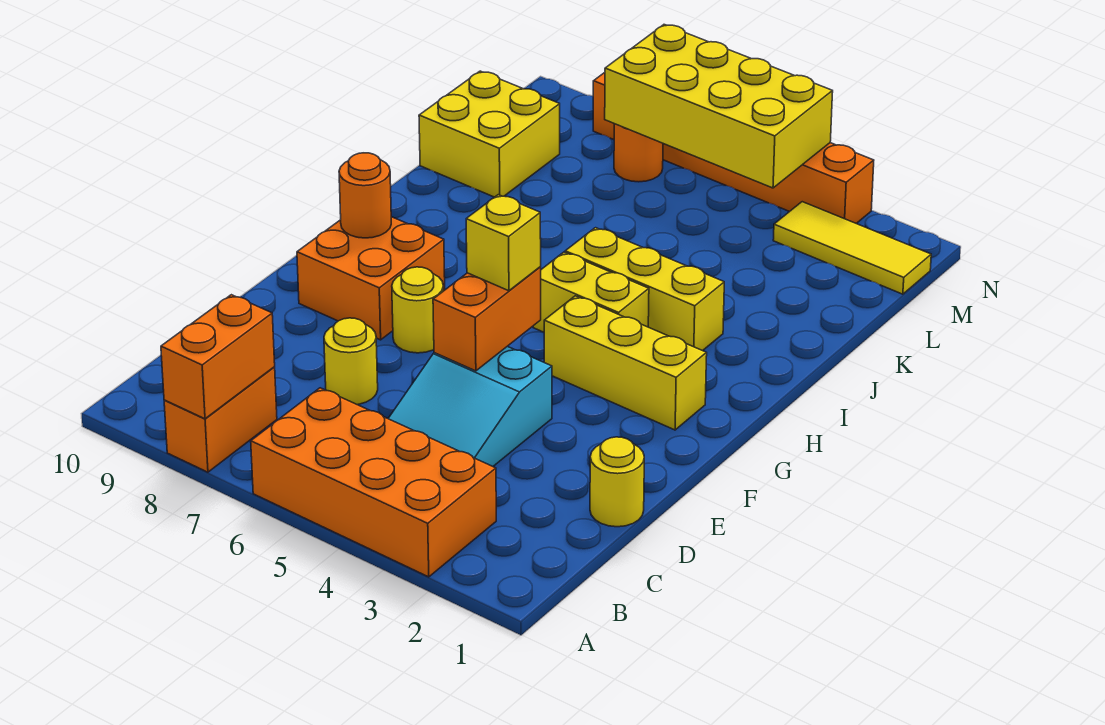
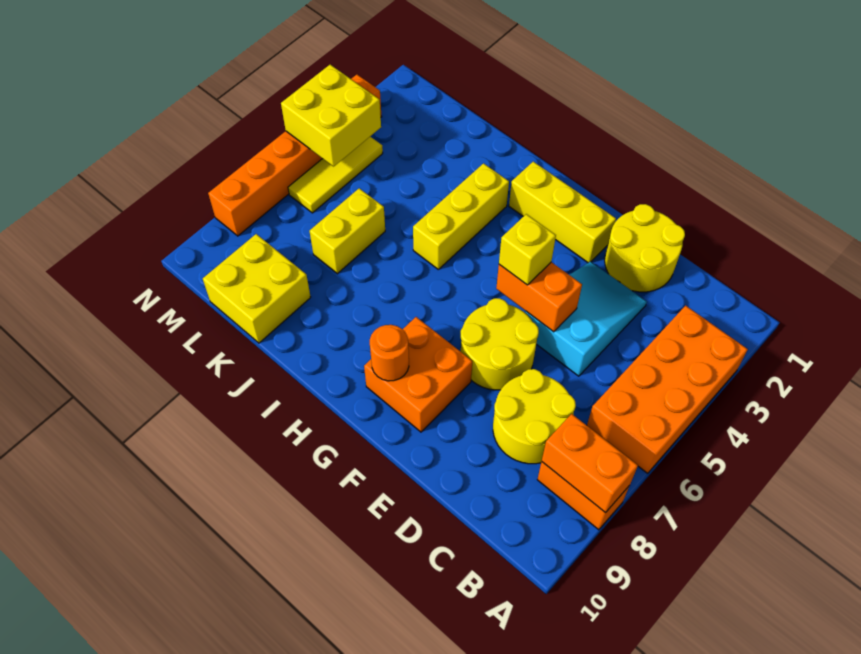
cyan 2x3 slope [388,346,552,466] -> cyan 2x3 slope turned to [525,262,647,376]
yellow 1x1 round brick [590,437,644,527] -> yellow 2x2 round brick [605,204,685,292]
yellow 1x1 round brick [324,318,378,405] -> yellow 2x2 round brick [493,369,576,464]
yellow 1x1 round brick [392,267,443,353] -> yellow 2x2 round brick [461,298,539,390]
yellow 1x3 brick [544,296,707,430] -> yellow 1x3 brick turned to [509,162,616,263]
yellow 1x2 brick [533,252,649,332] -> yellow 1x2 brick moved to [310,188,385,274]
yellow 1x3 tile [773,202,931,294] -> yellow 1x3 tile moved to [288,137,383,213]
yellow 2x4 brick [605,25,833,188] -> yellow 2x2 brick [281,65,381,166]
orange 1x1 round brick [614,124,663,182] -> none

